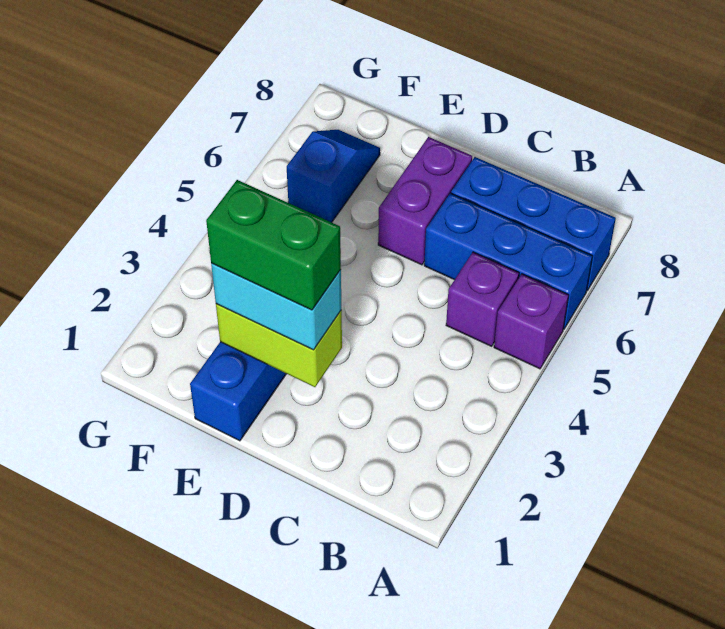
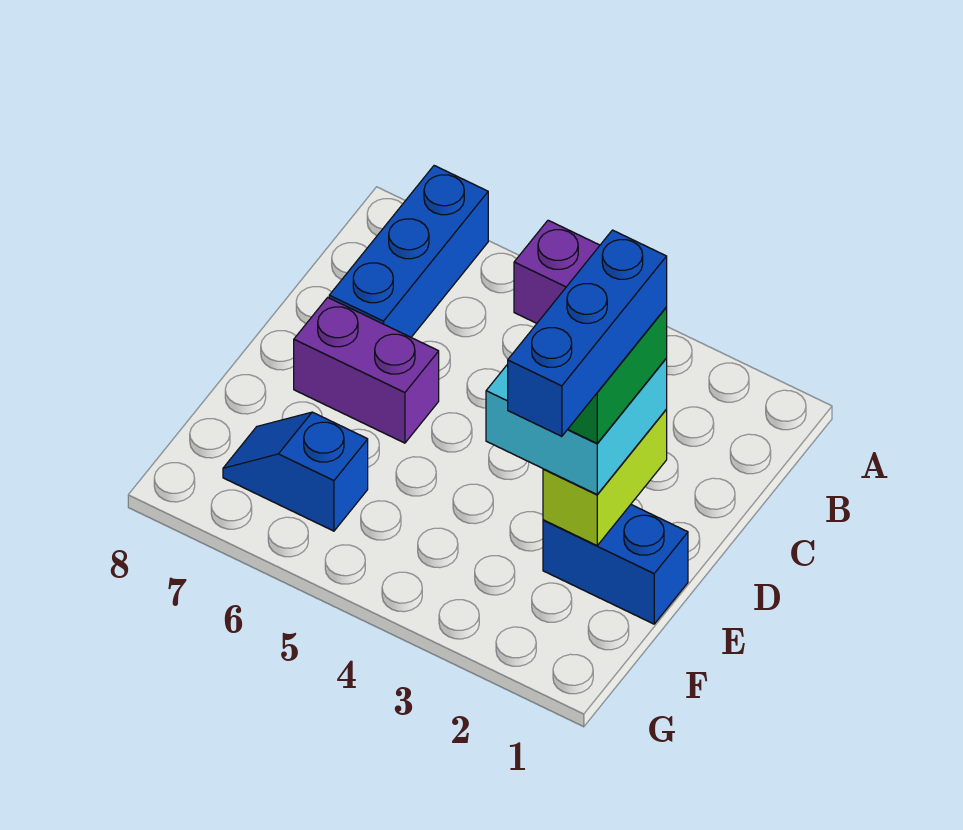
blue 1x3 brick [424,193,592,329] -> blue 1x3 brick moved to [508,230,667,436]
purple 1x1 brick [446,252,519,346] -> none
cyan 1x2 brick [211,263,341,350] -> cyan 2x2 brick [486,359,667,494]

